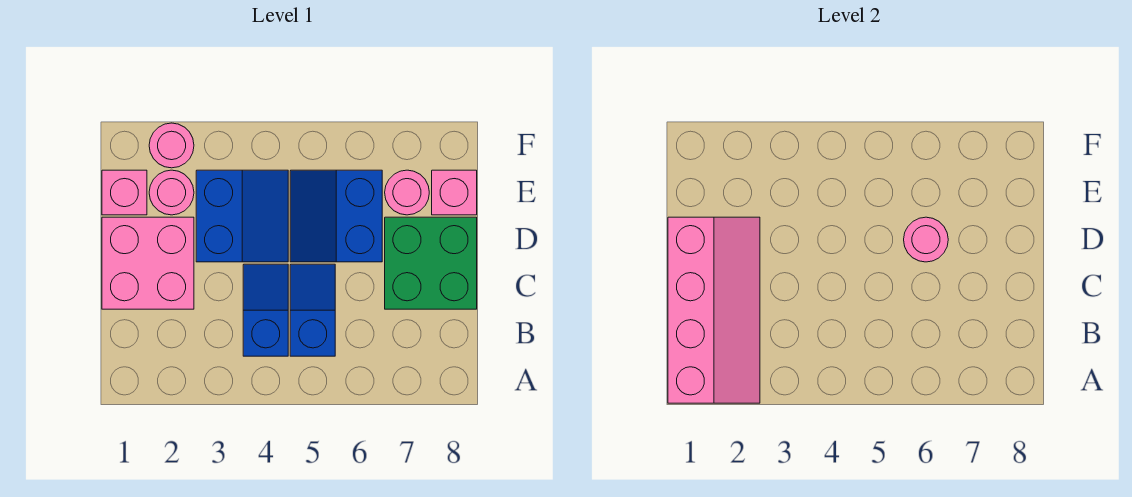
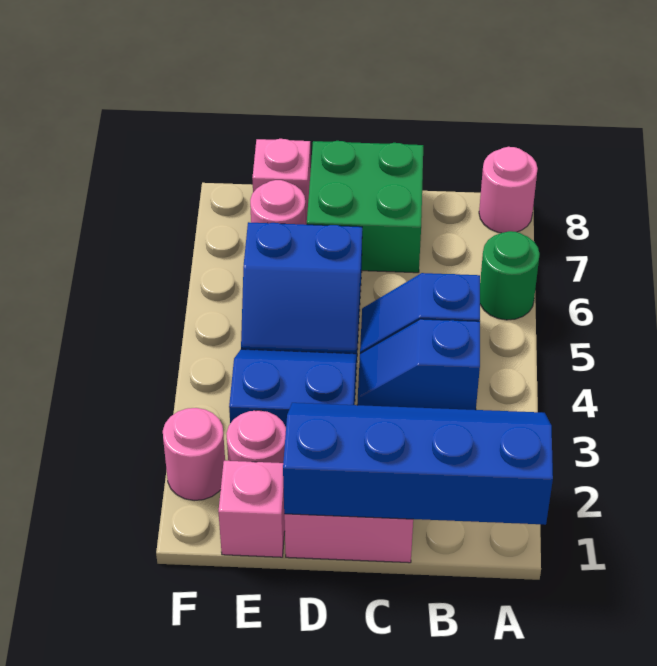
pink 2x4 slope [668,217,760,403] -> blue 2x4 slope [283,403,553,525]
none -> green 1x1 round brick [480,231,540,320]
pink 1x1 round brick [904,217,948,262] -> pink 1x1 round brick moved to [479,147,538,233]

